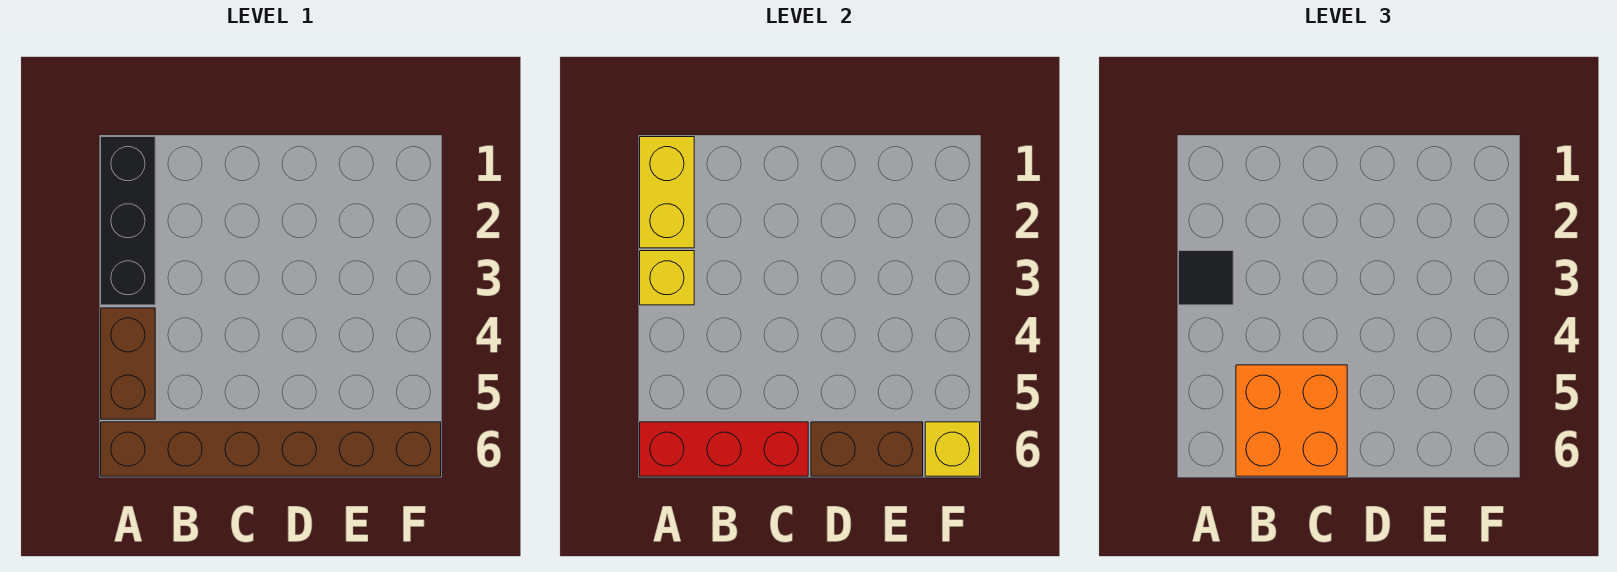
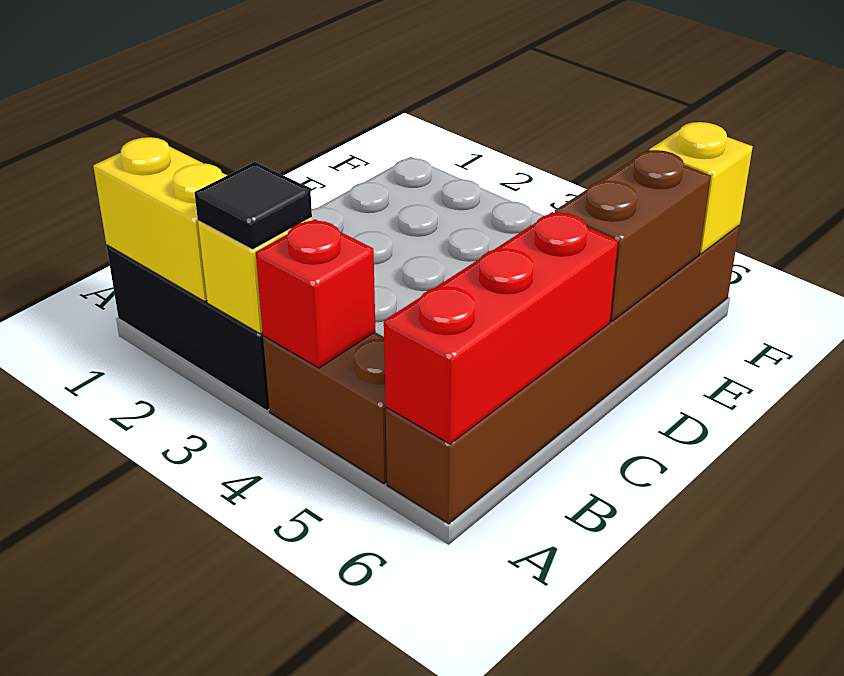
none -> red 1x1 brick [256,219,376,368]
orange 2x2 brick [1236,365,1347,476] -> none

